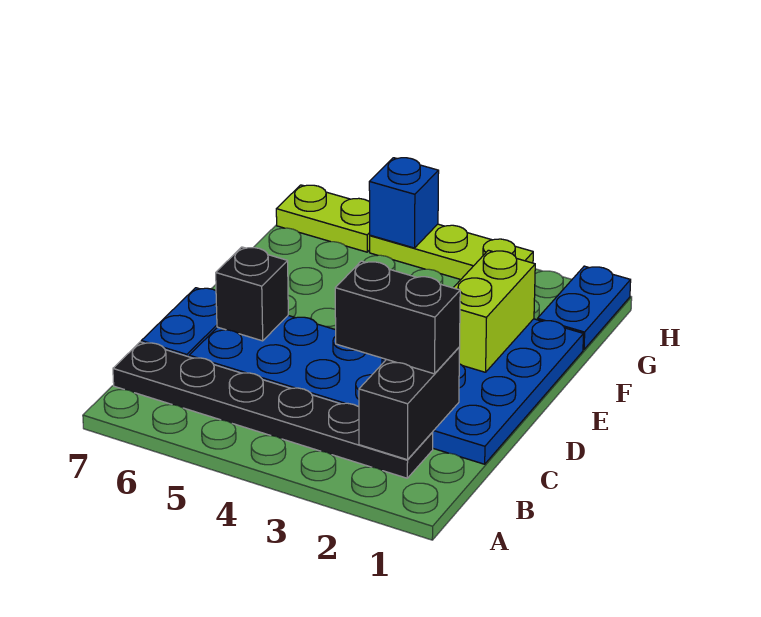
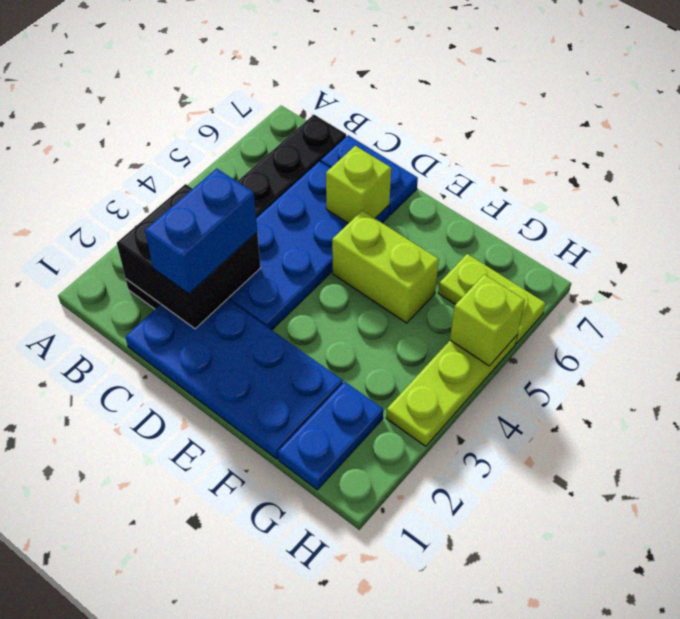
black 1x2 brick [359,347,460,460] -> black 2x2 brick [117,184,261,329]
black 1x2 brick [335,261,460,374] -> blue 1x2 brick [145,169,257,294]
black 1x1 brick [216,247,288,341] -> lime 1x1 brick [326,146,391,223]
lime 1x2 brick [454,250,535,372] -> lime 1x2 brick moved to [332,211,439,323]
blue 1x2 plate [537,266,631,350] -> blue 1x2 plate turned to [278,382,383,490]
blue 1x1 brick [369,158,439,248] -> lime 1x1 brick [450,274,525,366]
lime 1x2 plate [276,185,370,252] -> lime 1x2 plate turned to [438,254,546,344]

